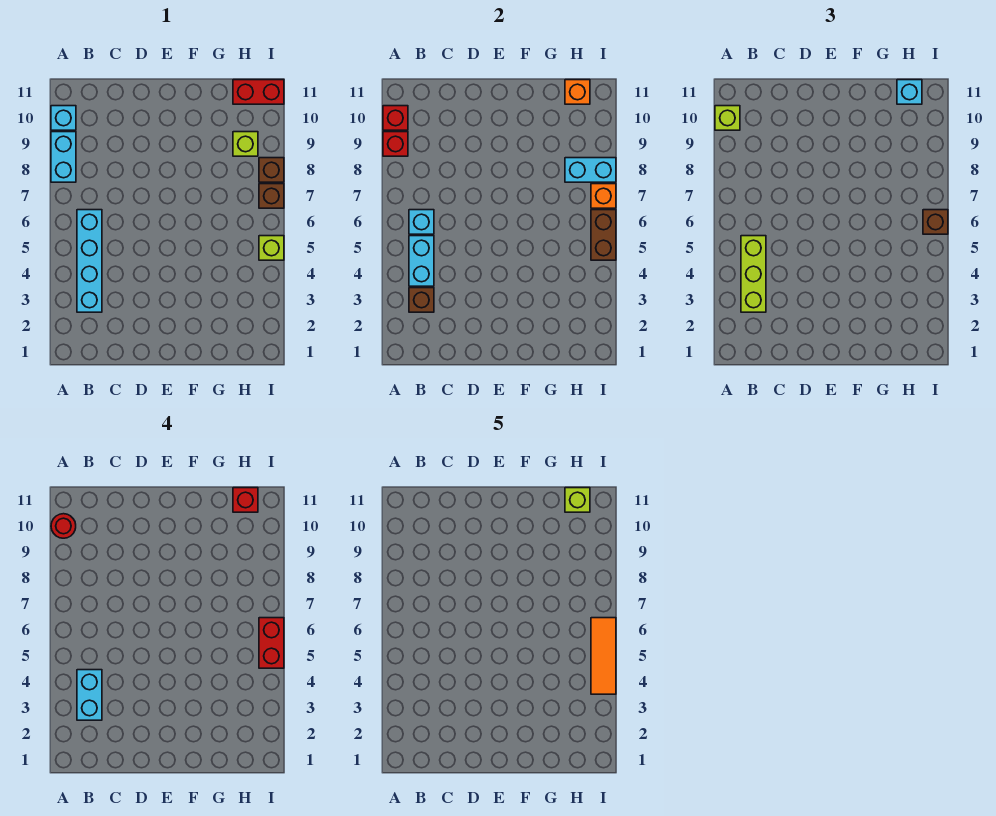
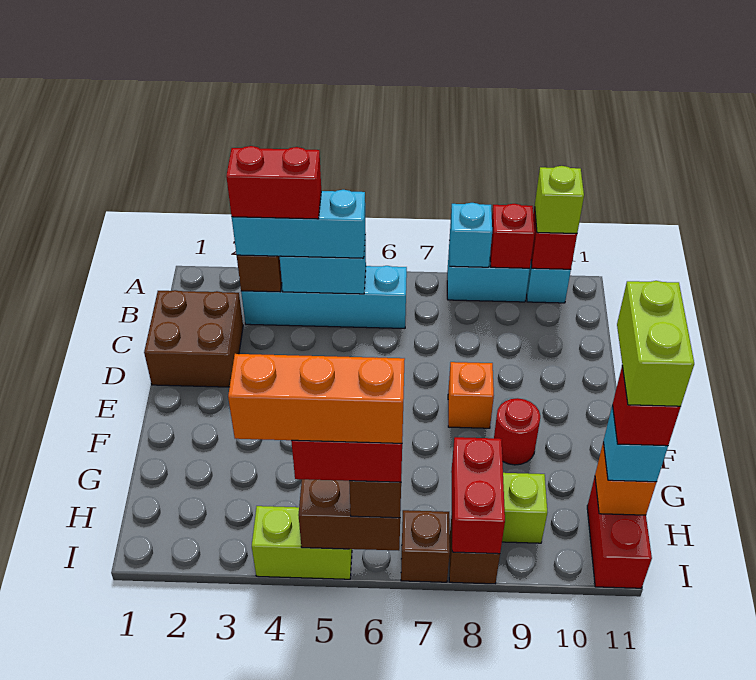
red 1x1 round brick [51,514,76,538] -> red 1x1 round brick moved to [494,398,540,465]
lime 1x3 brick [741,236,766,312] -> cyan 1x3 brick [232,190,365,258]
cyan 1x2 brick [77,670,102,720] -> red 1x2 brick [226,146,321,219]
cyan 1x1 brick [409,210,434,234] -> cyan 1x1 brick moved to [449,203,492,267]
none -> brown 2x2 brick [144,290,243,387]
cyan 1x2 brick [565,158,616,182] -> red 1x2 brick [451,437,505,554]
lime 1x1 brick [565,488,590,512] -> lime 1x2 brick [617,281,694,407]
orange 1x3 tile [591,618,616,694] -> orange 1x3 brick [228,354,405,443]
lime 1x1 brick [259,236,284,260] -> lime 1x2 brick [252,506,352,579]
orange 1x1 brick [591,184,616,208] -> orange 1x1 brick moved to [448,362,494,428]

